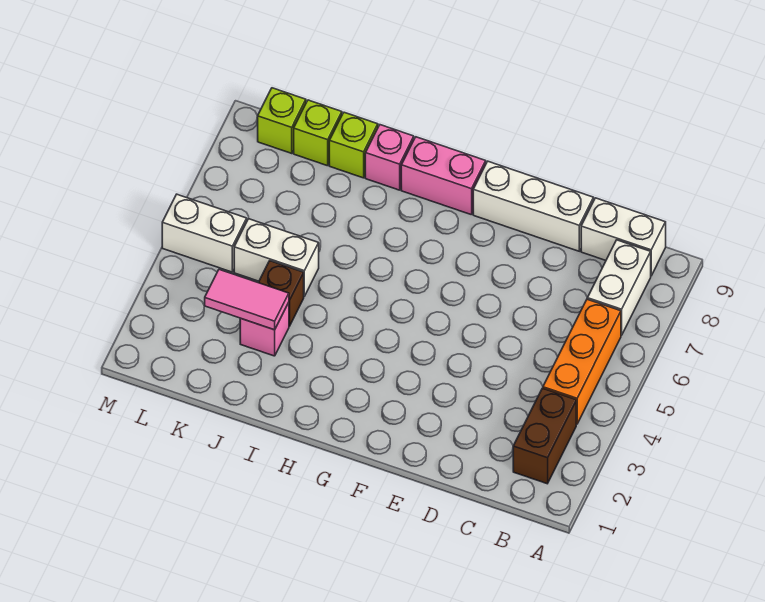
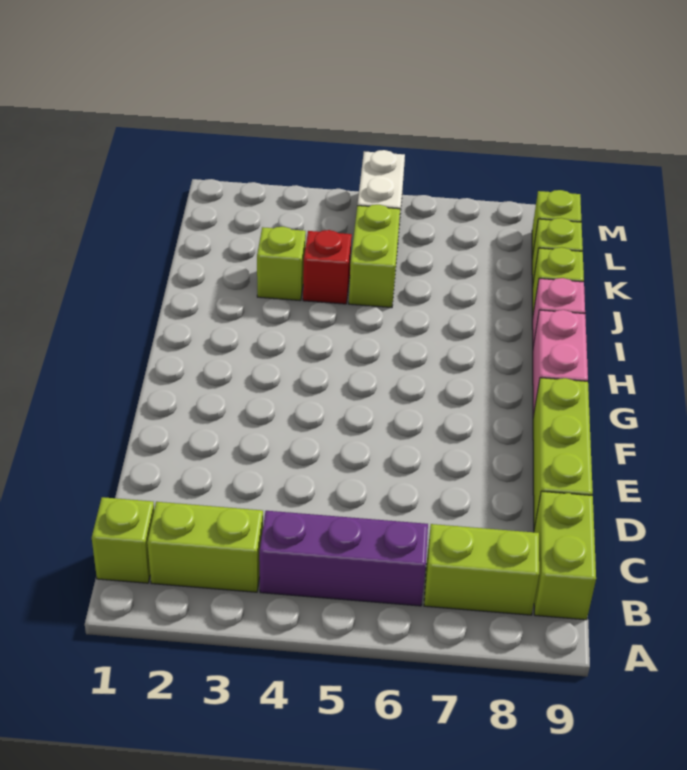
none -> lime 1x1 brick [92,497,154,583]
brown 1x2 brick [513,388,576,484] -> lime 1x2 brick [147,502,263,592]
orange 1x3 brick [543,299,621,424] -> purple 1x3 brick [259,511,428,606]
white 1x2 brick [587,240,651,335] -> lime 1x2 brick [424,524,539,615]
white 1x2 brick [581,198,666,276] -> lime 1x2 brick [534,491,596,620]
white 1x3 brick [473,161,594,251] -> lime 1x3 brick [533,378,593,528]
pink 1x1 brick [240,302,289,356] -> lime 1x1 brick [257,227,306,301]
pink 1x2 tile [205,269,289,330] -> none
brown 1x1 brick [258,261,304,326] -> red 1x1 brick [303,230,352,304]
white 1x2 brick [234,219,319,296] -> lime 1x2 brick [349,205,400,308]

